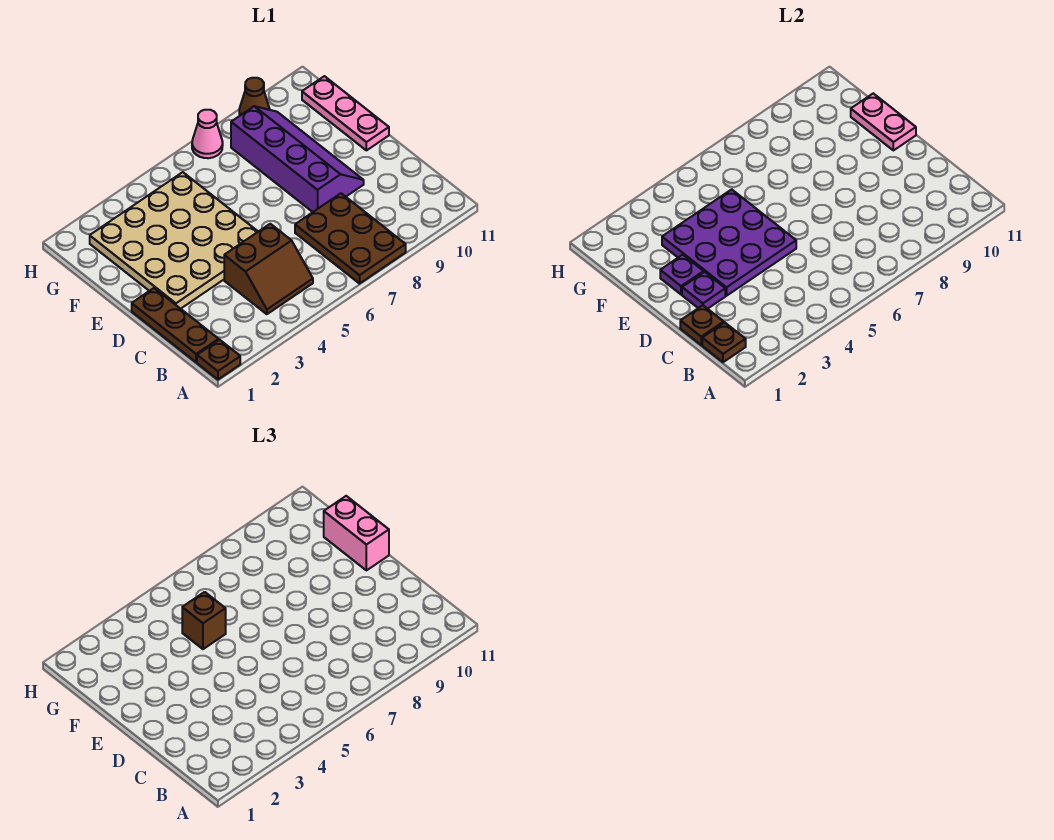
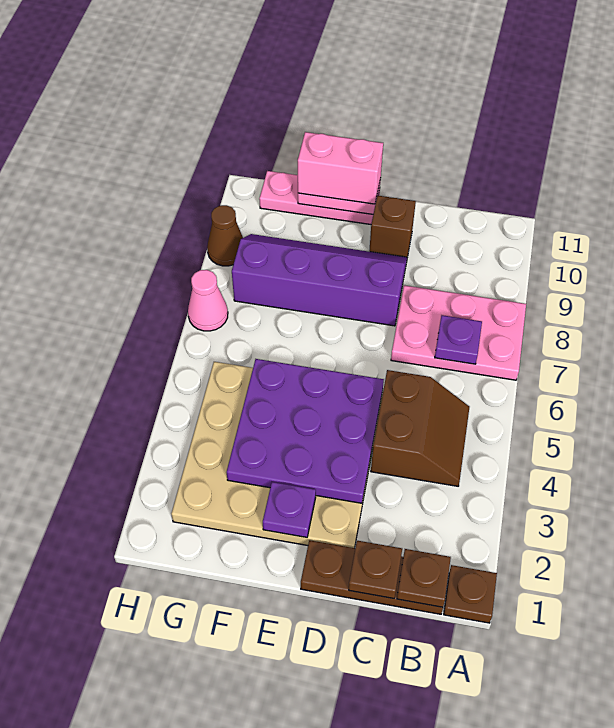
brown 2x3 plate [295,193,406,284] -> pink 2x3 plate [391,285,526,380]
purple 1x1 plate [682,272,725,309] -> purple 1x1 plate moved to [435,315,482,364]
brown 1x1 brick [182,592,226,649] -> brown 1x1 brick moved to [369,196,416,257]

